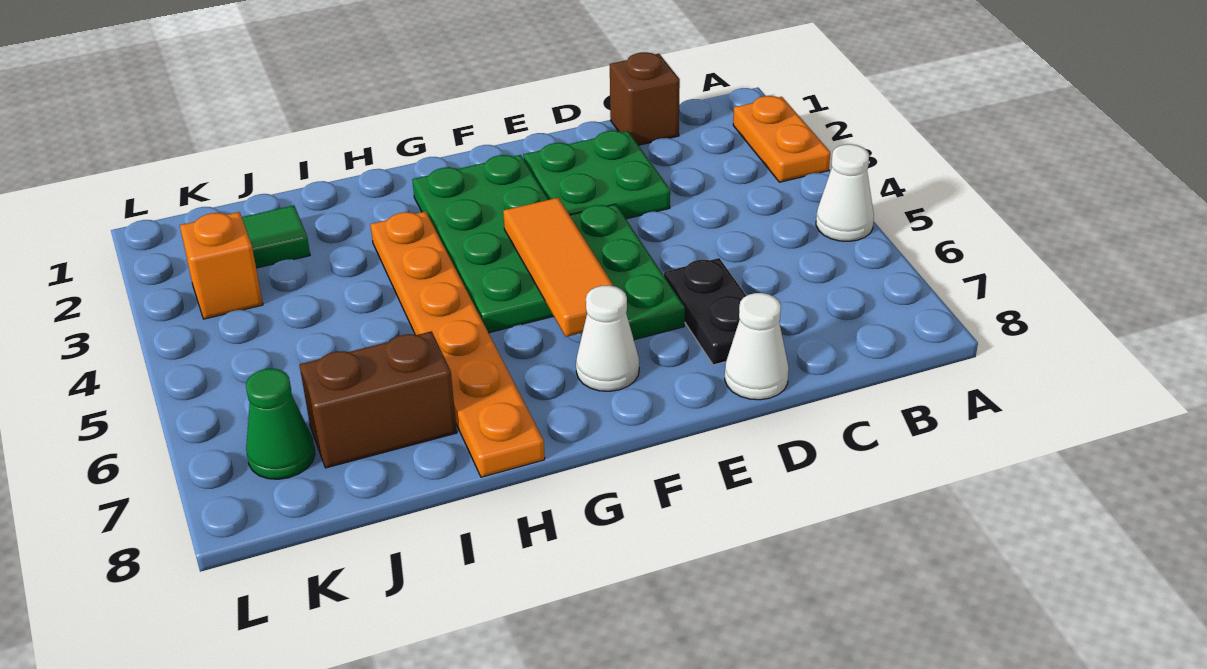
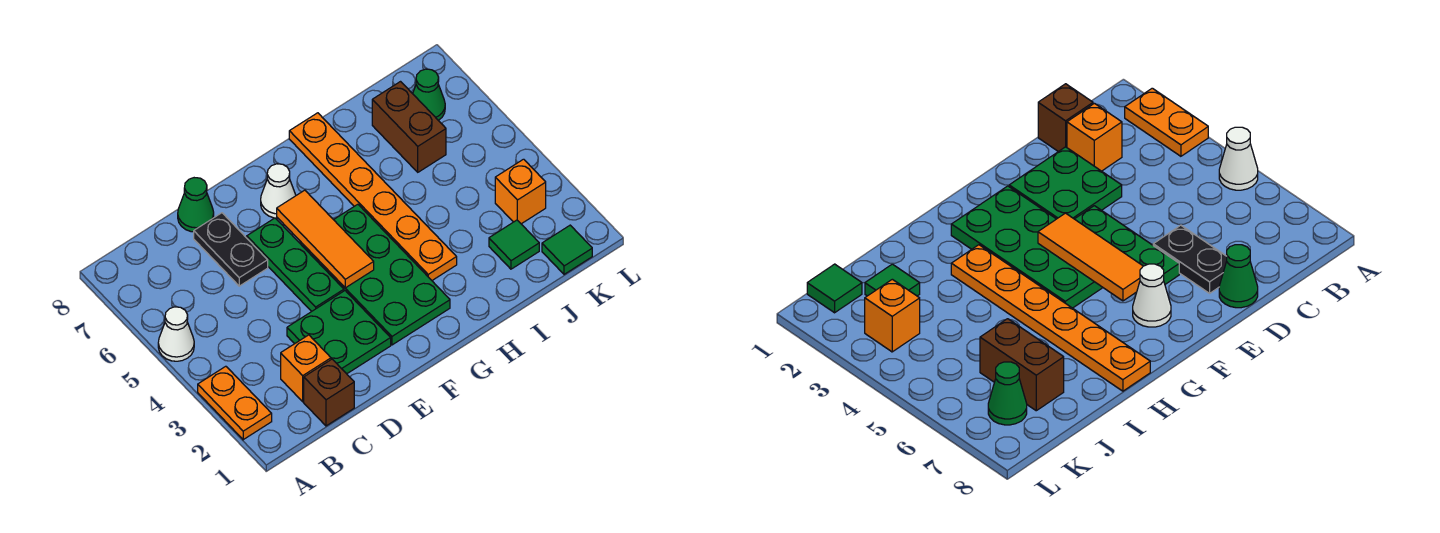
none -> orange 1x1 brick [281,335,331,402]
white 1x1 cone [725,293,789,400] -> green 1x1 cone [178,178,214,232]
brown 1x2 brick [299,331,457,468] -> brown 1x2 brick turned to [372,82,446,172]
none -> green 1x1 tile [542,225,592,274]

